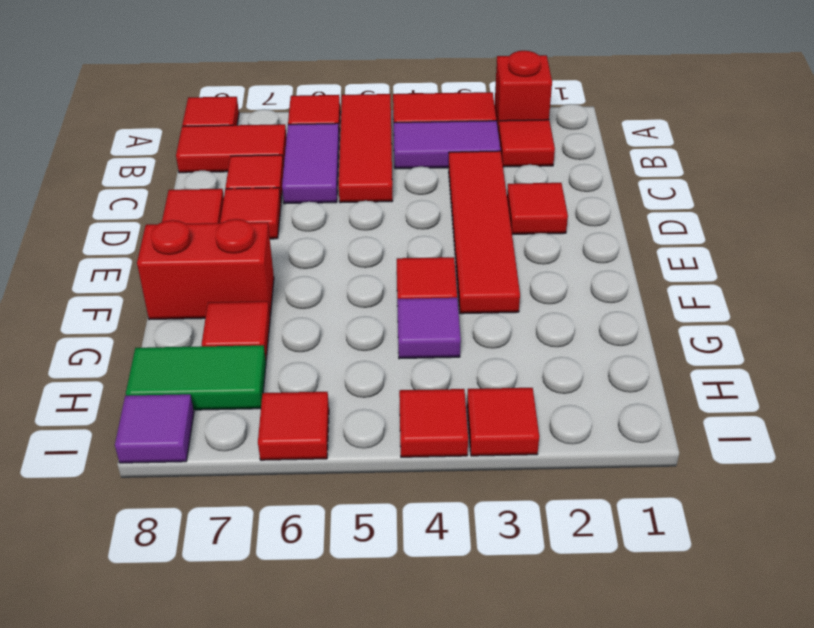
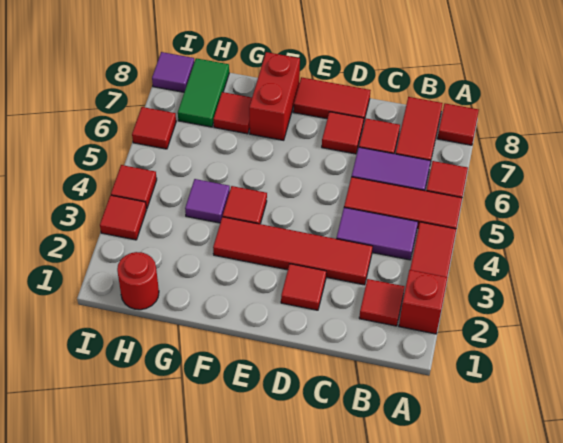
purple 1x2 tile [394,121,500,169] -> purple 1x2 tile turned to [336,208,418,260]
none -> red 1x1 round brick [117,252,159,310]

